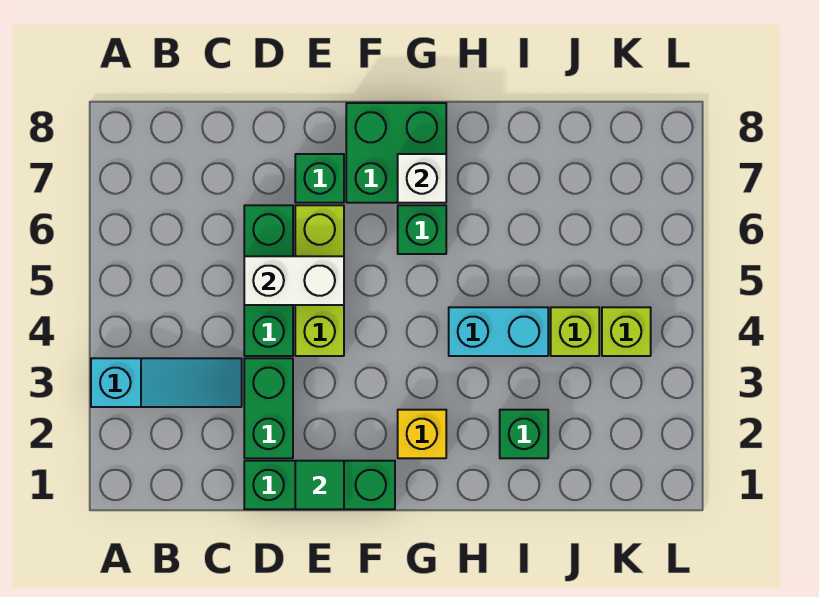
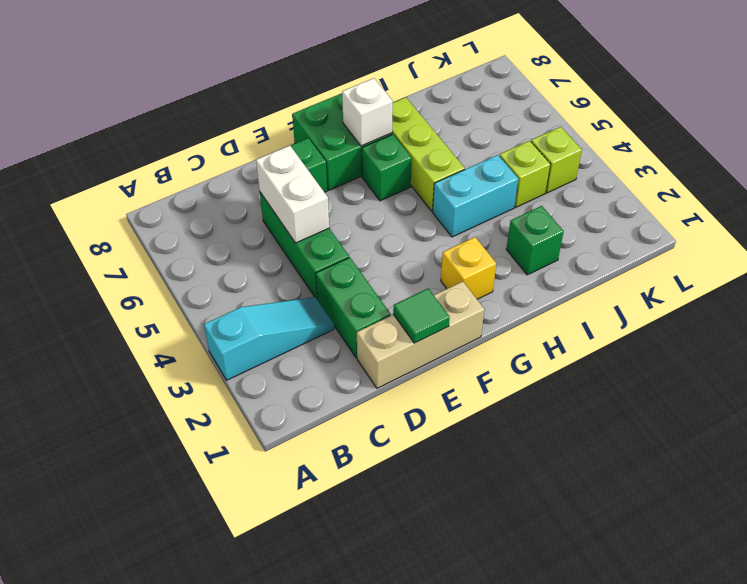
green 1x3 brick [244,461,395,509] -> tan 1x3 brick [357,281,485,388]
white 1x2 brick [244,256,344,305] -> white 1x2 brick turned to [256,145,329,243]
lime 1x3 brick [295,205,344,356] -> lime 1x3 brick moved to [392,97,465,211]

